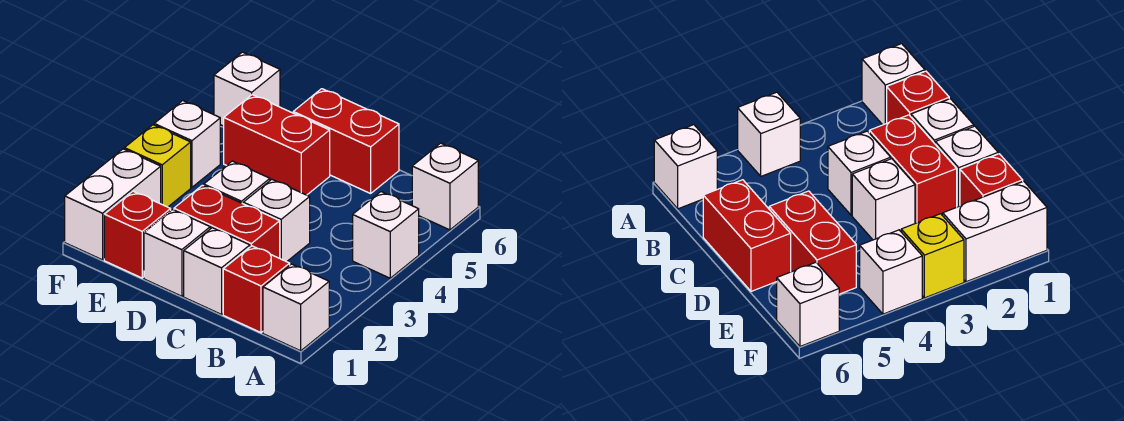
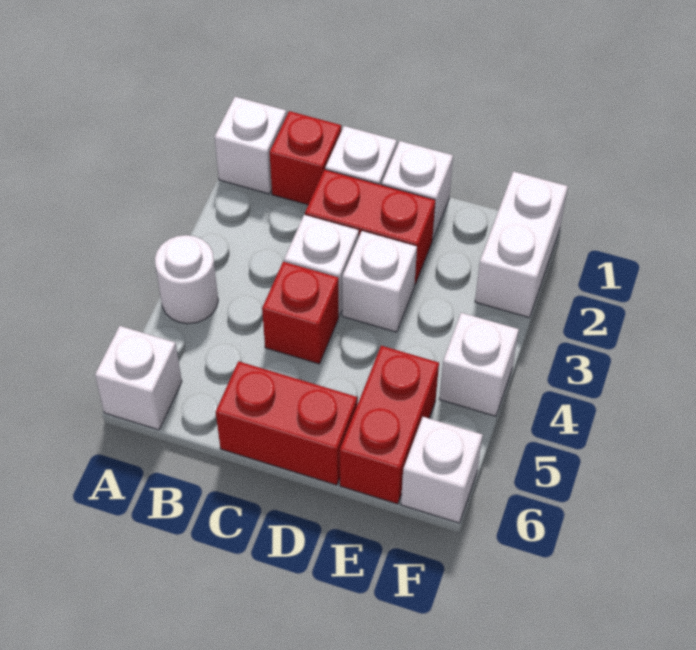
white 1x1 brick [353,192,419,278] -> white 1x1 round brick [155,235,218,324]
red 1x2 brick [224,95,330,195] -> red 1x2 brick turned to [340,346,439,504]
red 1x1 brick [104,191,171,278] -> red 1x1 brick moved to [262,262,339,364]
yellow 1x1 brick [124,125,191,207] -> none

